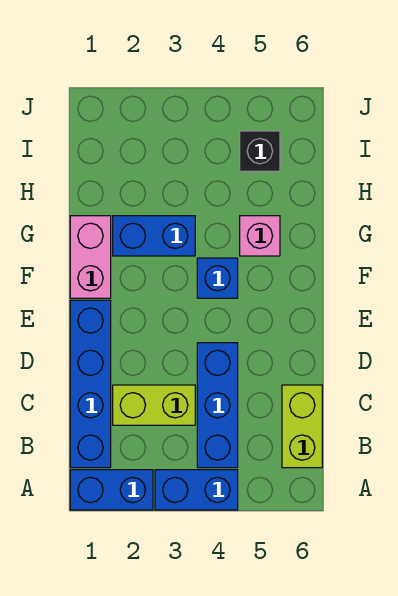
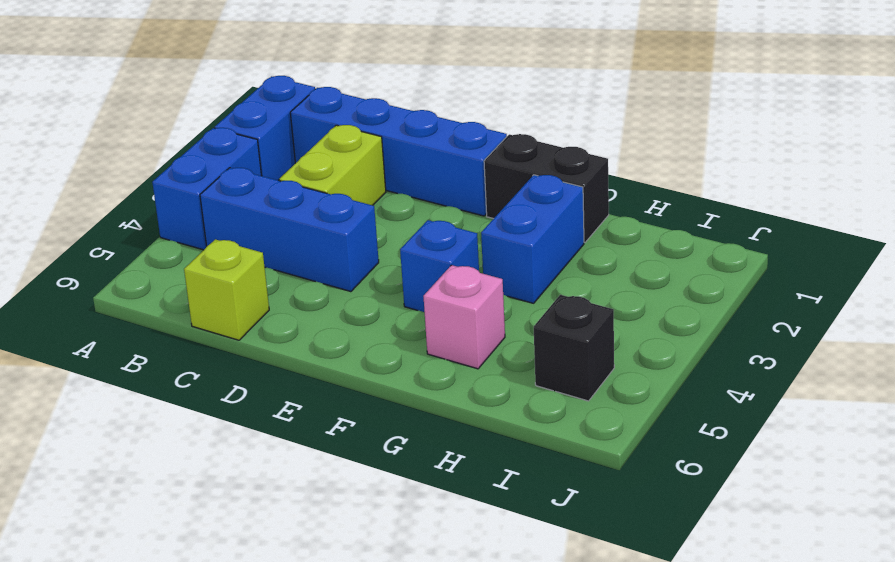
lime 1x2 brick [282,385,322,468] -> lime 1x1 brick [184,239,269,340]
pink 1x2 brick [70,216,111,298] -> black 1x2 brick [484,134,609,242]

